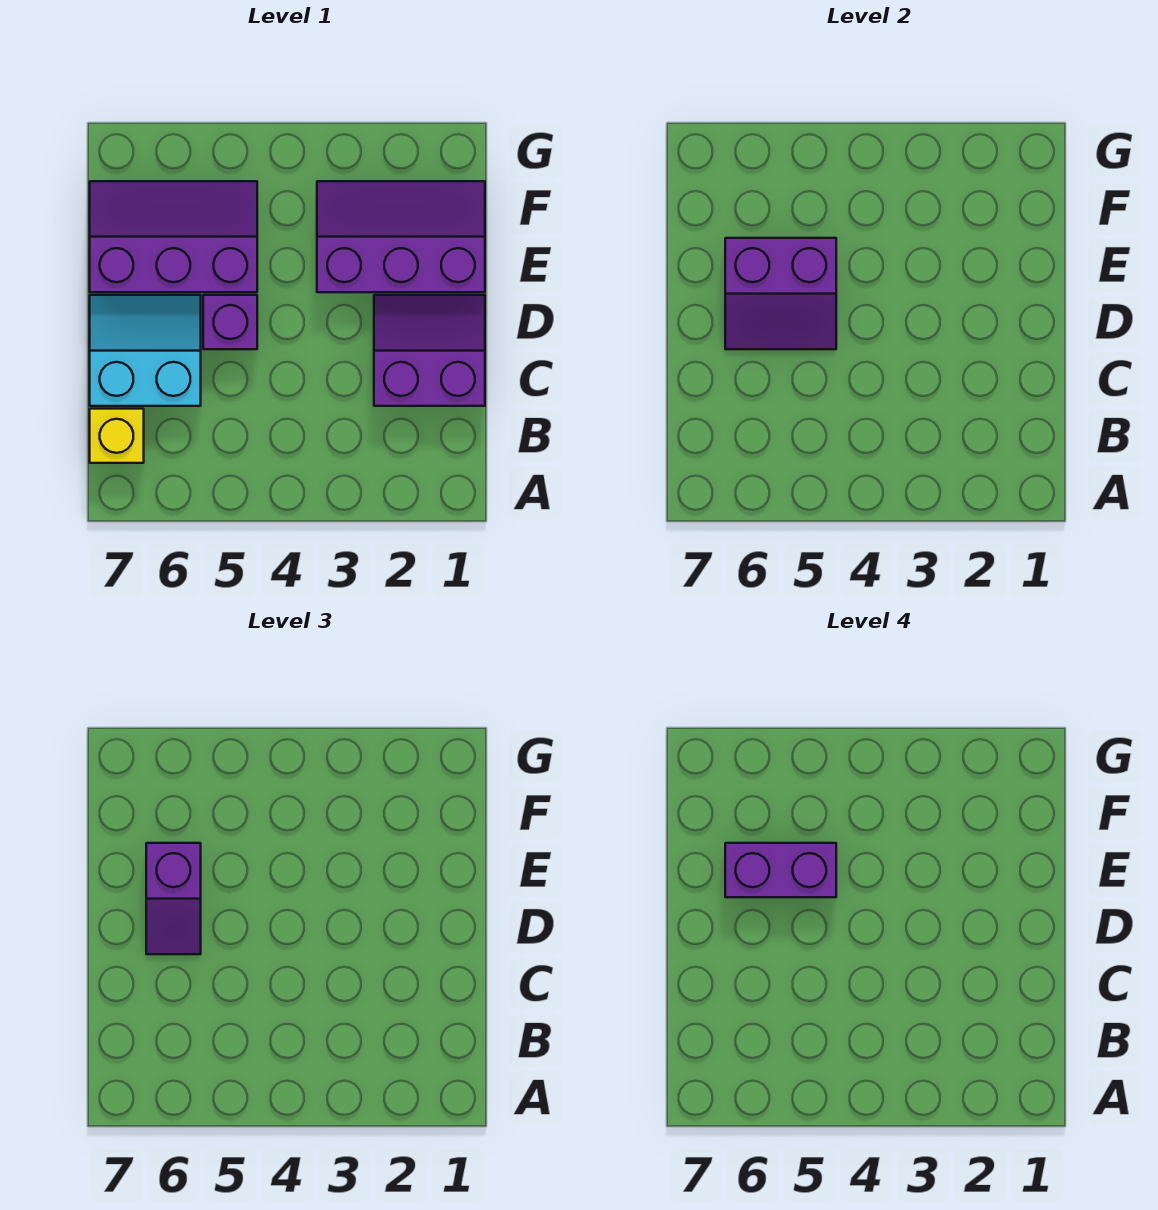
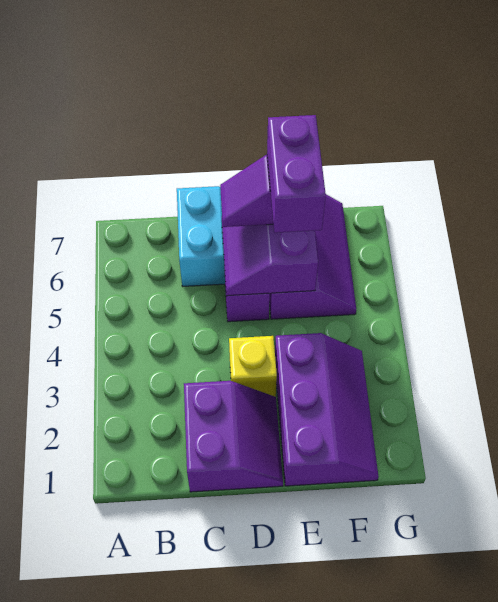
yellow 1x1 brick [90,409,144,463] -> yellow 1x1 brick moved to [229,336,277,397]

